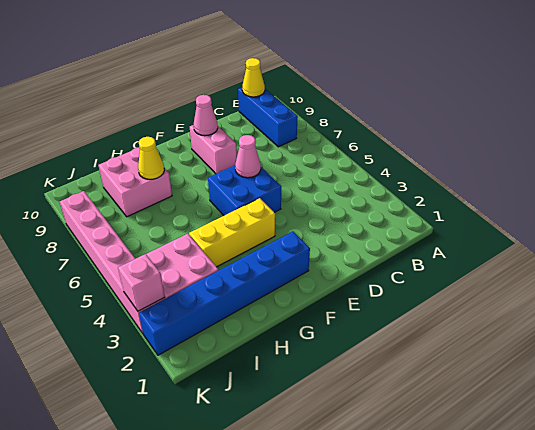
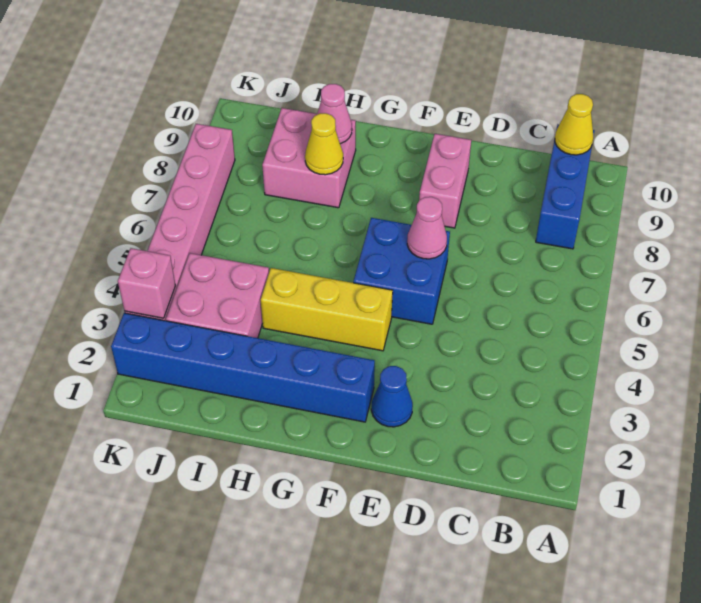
none -> blue 1x1 cone [371,366,413,427]
pink 1x1 cone [194,95,218,136] -> pink 1x1 cone moved to [317,84,352,144]

